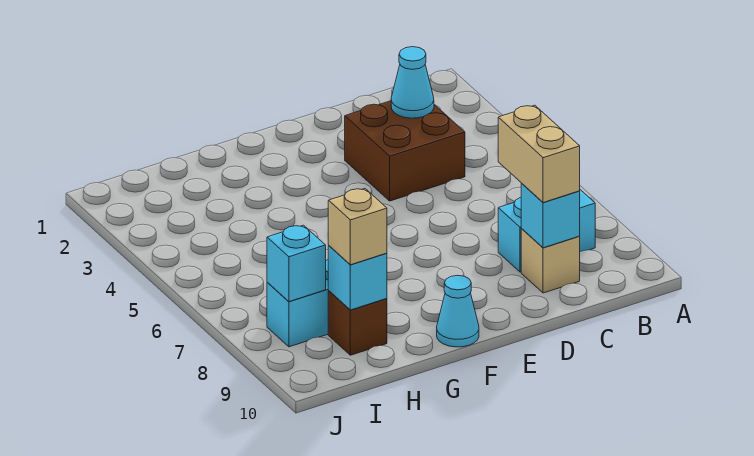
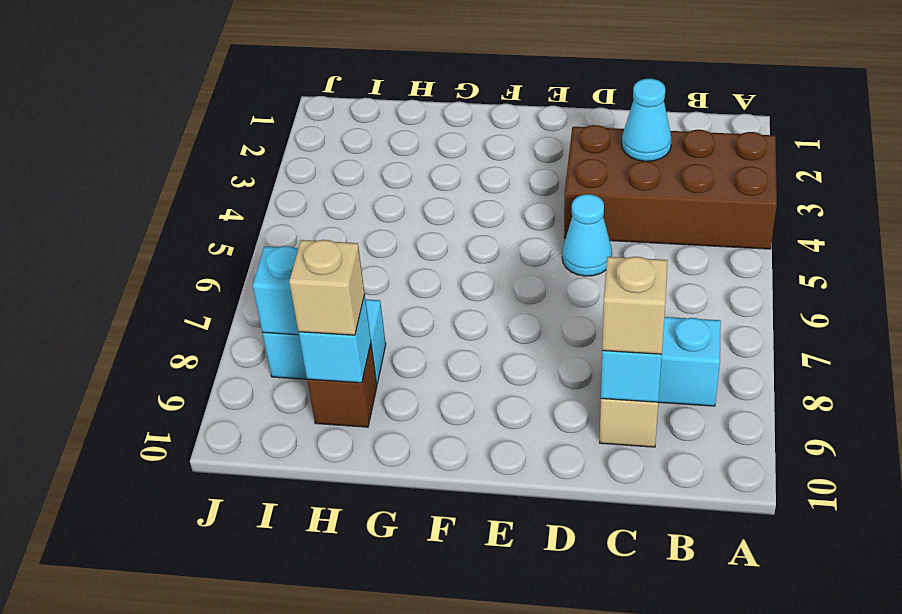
brown 2x2 brick [345,101,465,201] -> brown 2x4 brick [564,125,777,249]
tan 1x2 brick [498,105,580,203] -> tan 1x1 brick [602,257,667,354]
cyan 1x1 cone [437,275,479,347] -> cyan 1x1 cone moved to [562,194,612,276]

